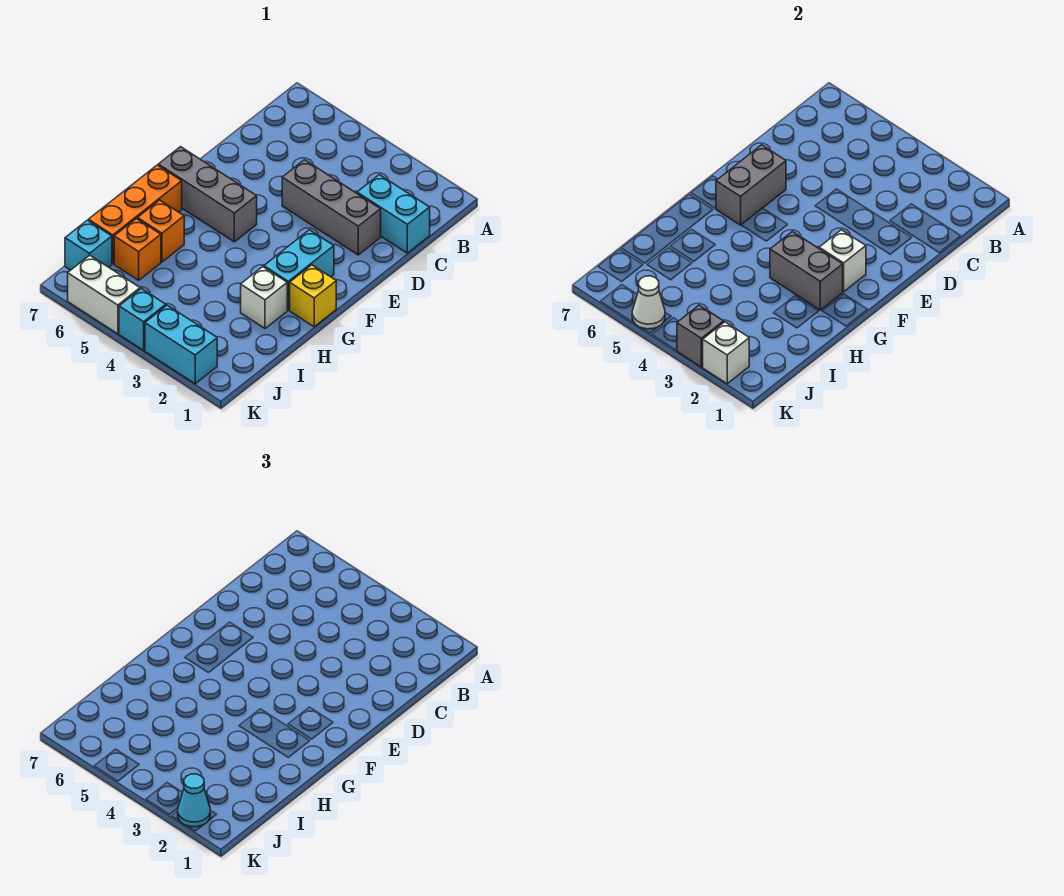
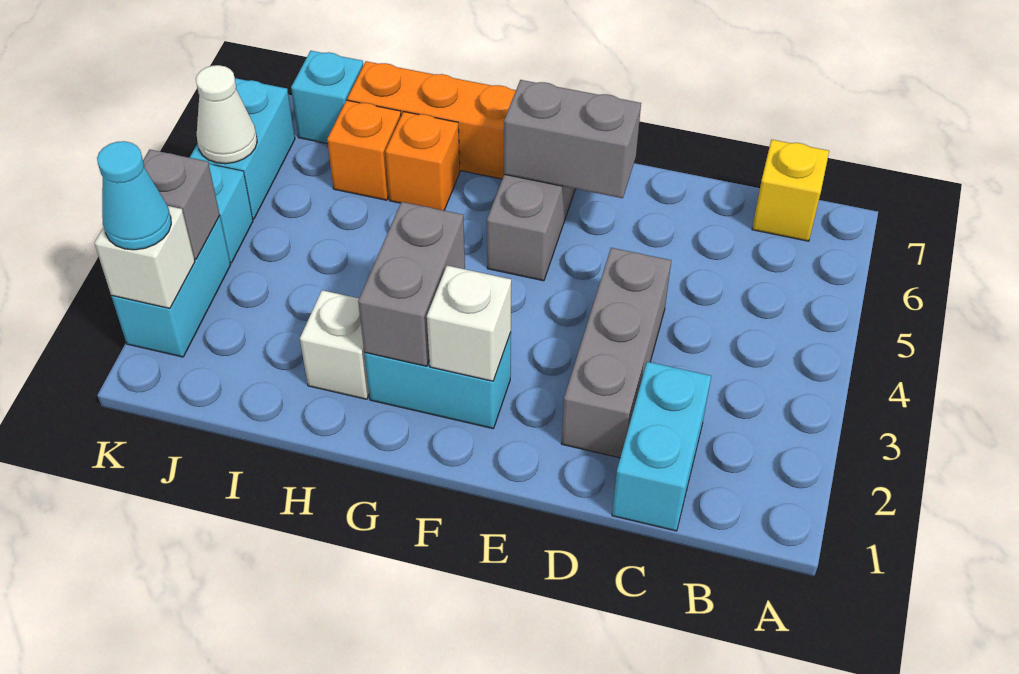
yellow 1x1 brick [290,265,336,327] -> yellow 1x1 brick moved to [752,140,829,241]
white 1x2 brick [68,255,140,334] -> cyan 1x2 brick [190,78,295,219]

